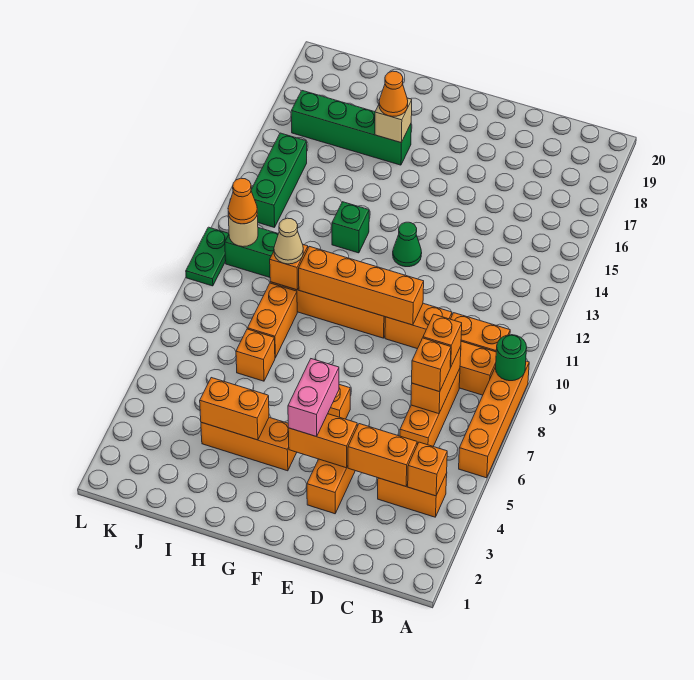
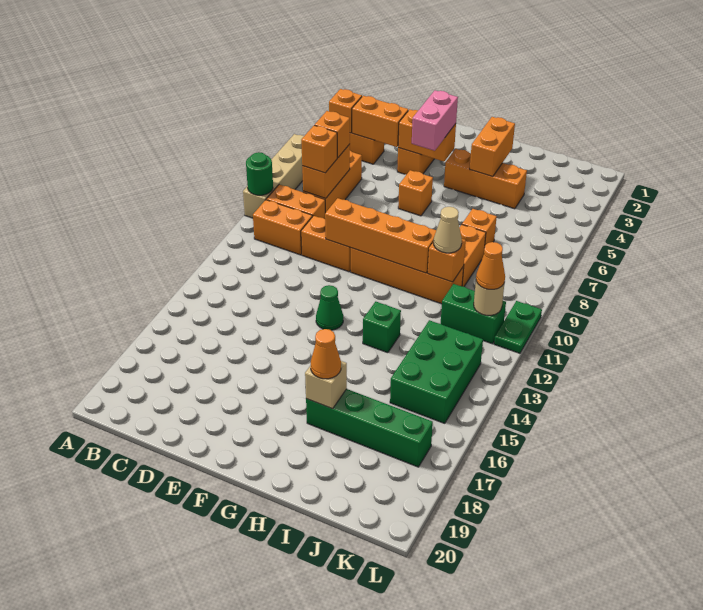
orange 1x4 brick [459,361,529,478] -> tan 1x4 brick [243,134,304,218]
orange 1x2 brick [200,378,269,440] -> orange 1x2 brick turned to [470,117,515,177]
green 1x3 brick [251,133,307,228] -> green 2x3 brick [390,320,483,423]

